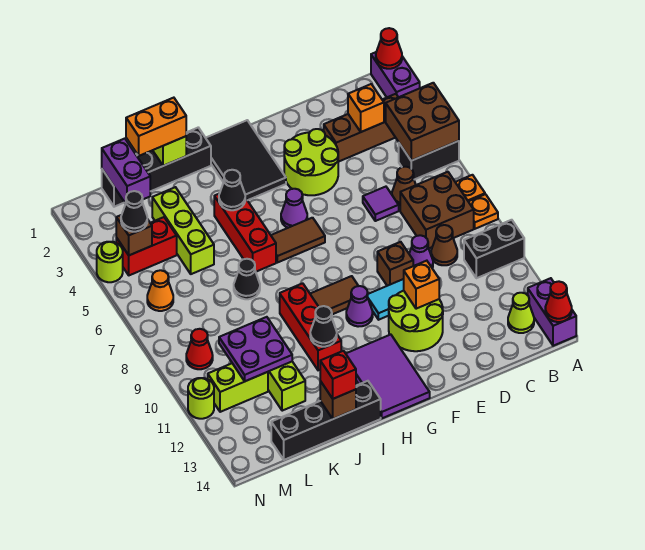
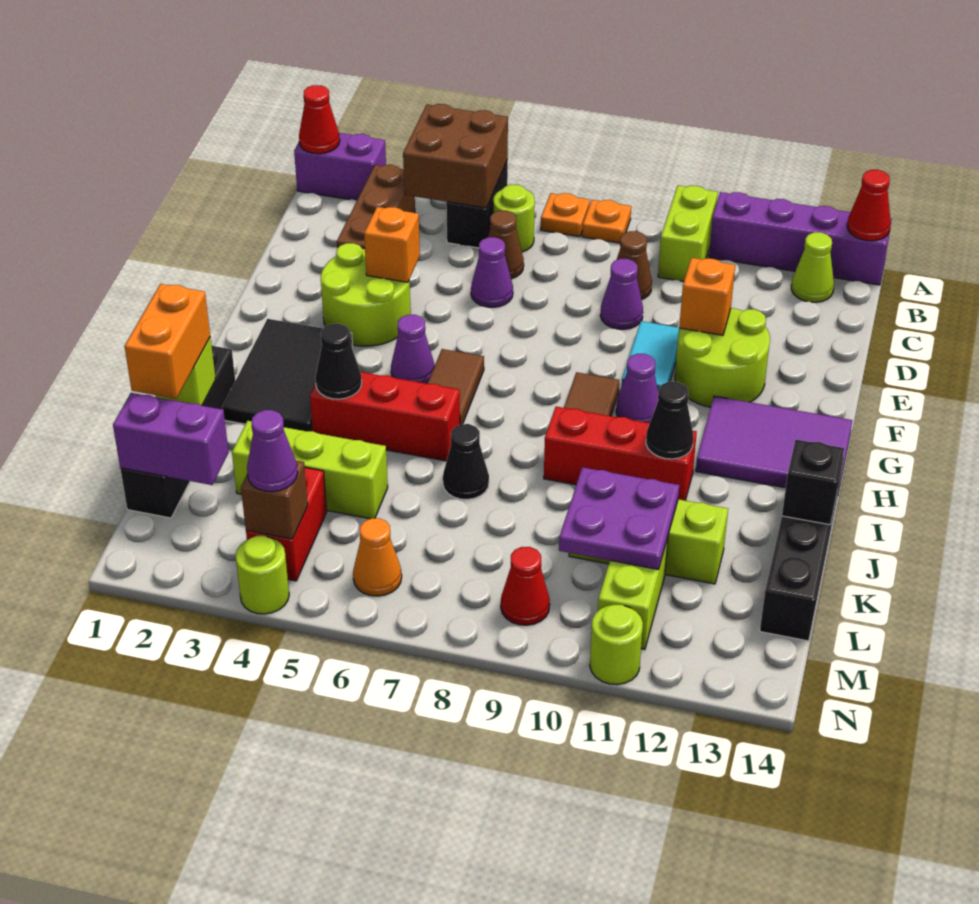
black 1x2 brick [464,220,524,278] -> lime 1x2 brick [658,186,718,282]
purple 1x2 brick [528,278,576,346] -> purple 1x4 brick [709,192,892,285]
none -> lime 1x1 round brick [493,185,535,252]
brown 2x2 brick [400,172,474,248] -> none
orange 1x1 brick [348,84,384,132] -> orange 1x1 brick moved to [364,207,420,282]
purple 1x1 tile [363,187,399,221] -> purple 1x1 cone [471,237,513,307]
brown 1x1 brick [377,242,413,286] -> none
black 2x3 tile [206,120,286,200] -> black 2x3 tile turned to [222,319,353,431]
brown 1x1 brick [320,381,356,419] -> black 1x1 brick [782,440,844,525]
red 1x1 brick [320,351,356,399] -> none
black 1x1 cone [121,191,147,232] -> purple 1x1 cone [247,410,298,492]

